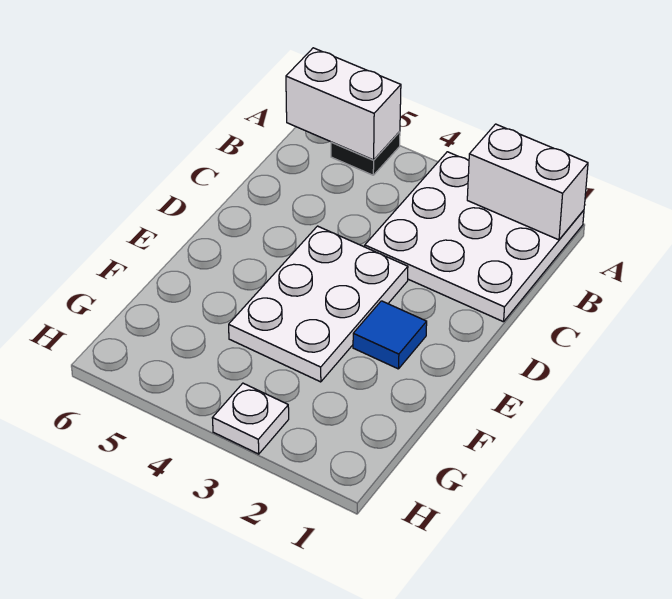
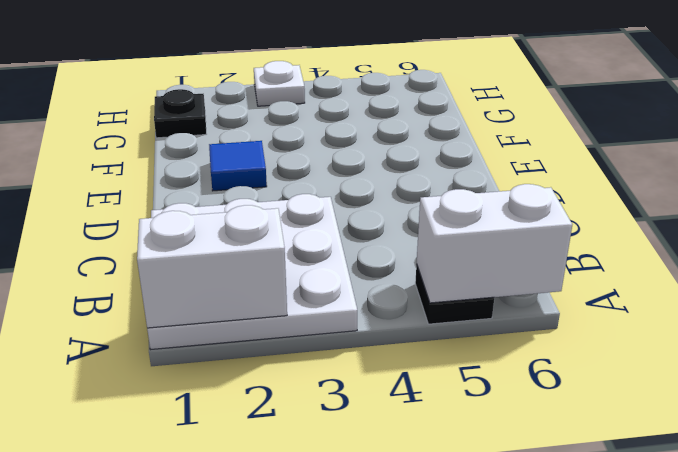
white 2x3 plate [229,226,408,382] -> none
none -> black 1x1 plate [154,89,206,138]

